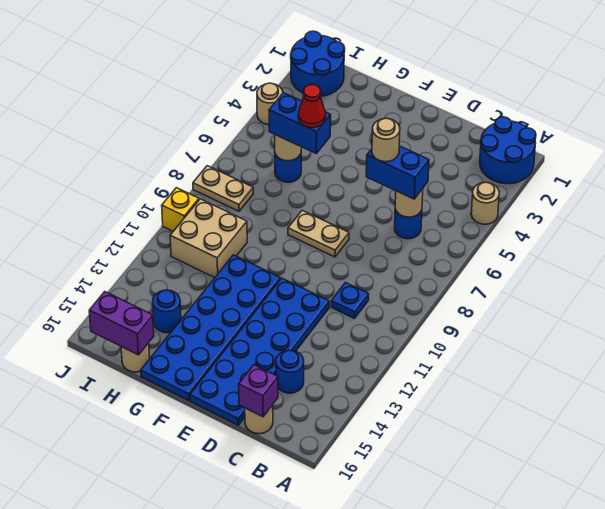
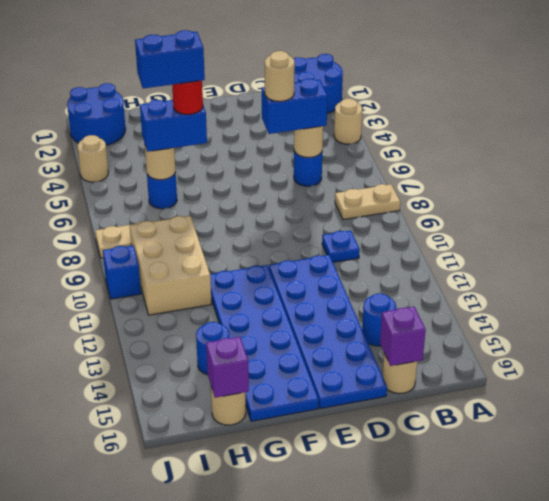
tan 1x2 plate [288,210,349,257] -> tan 1x2 plate moved to [335,184,400,220]
red 1x1 cone [298,85,326,128] -> red 1x1 round brick [172,81,203,114]
none -> blue 1x2 brick [135,30,205,89]
tan 2x2 brick [170,199,247,278] -> tan 2x3 brick [130,216,212,315]
purple 1x2 brick [89,292,154,355] -> purple 1x1 brick [206,337,249,398]
yellow 1x1 brick [162,188,199,231] -> blue 1x1 brick [103,245,141,299]

